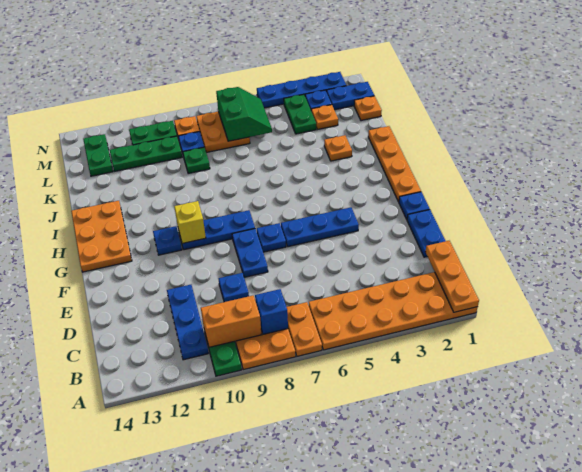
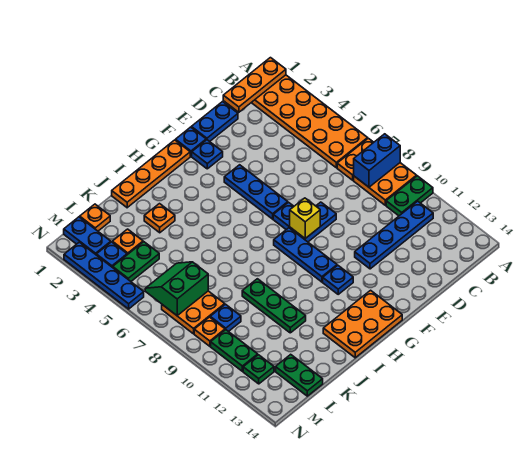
blue 1x1 brick [255,289,288,334] -> blue 1x2 brick [354,134,400,187]
orange 1x2 brick [201,296,262,347] -> none
blue 1x3 plate [167,285,208,360] -> blue 1x4 plate [355,201,433,269]
blue 1x1 plate [218,273,249,302] -> blue 1x1 plate moved to [192,140,223,169]
yellow 1x1 brick [174,201,206,243] -> yellow 1x1 brick moved to [290,198,320,238]
green 1x1 plate [183,147,210,174] -> green 1x1 plate moved to [243,355,274,384]
green 1x3 plate [110,136,182,171] -> green 1x3 plate moved to [242,279,306,333]
green 1x2 plate [83,134,113,176] -> green 1x2 plate turned to [276,354,323,396]

